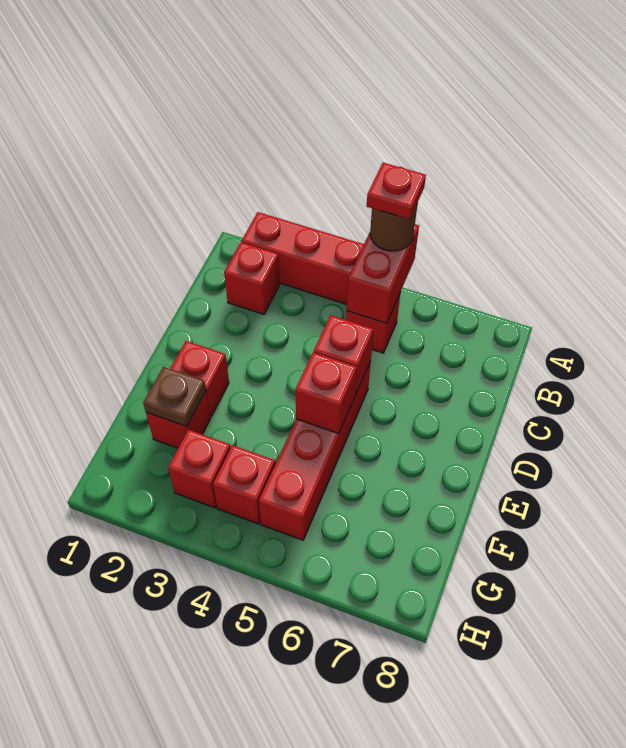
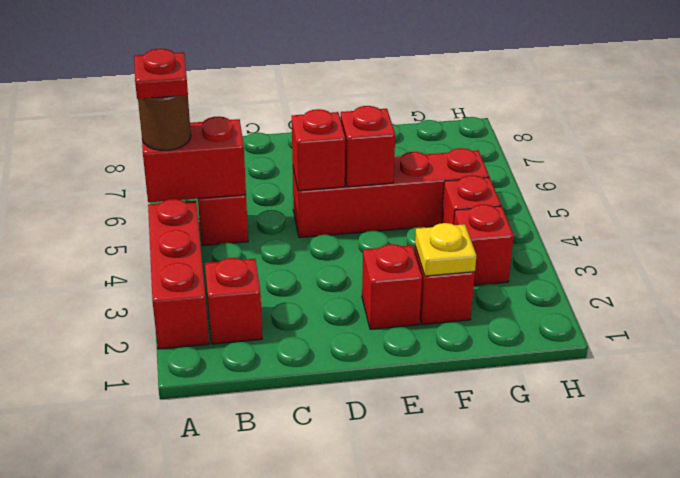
brown 1x1 plate [143,367,206,426] -> yellow 1x1 plate [415,223,476,276]

